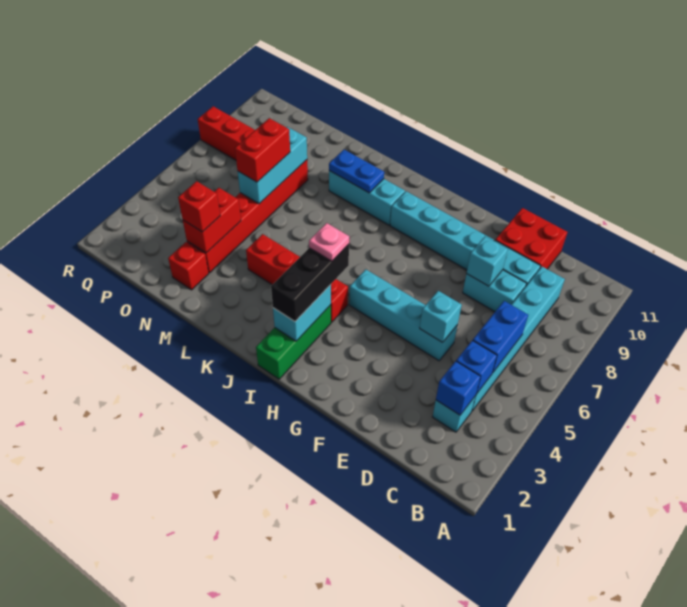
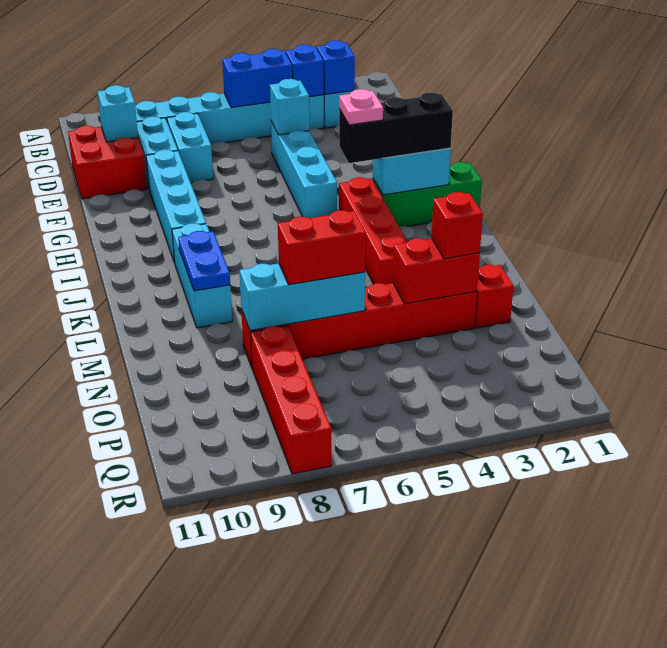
cyan 1x1 brick [466,236,508,286] -> cyan 1x1 brick moved to [98,85,138,142]

